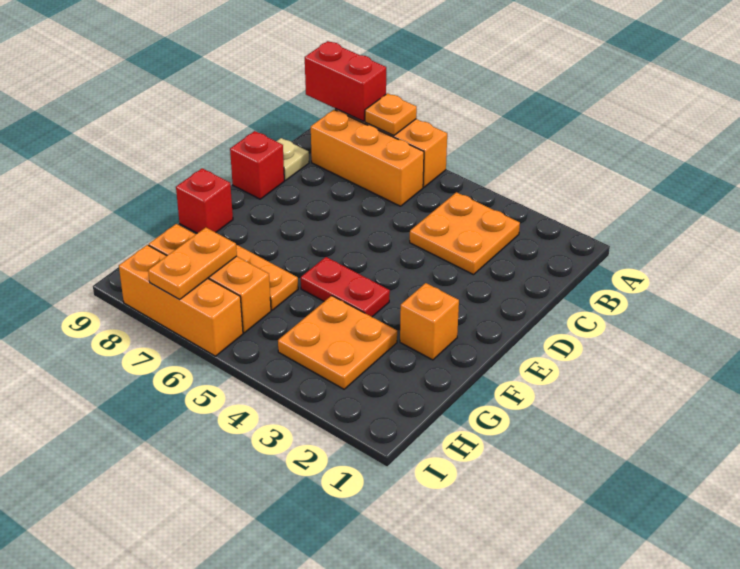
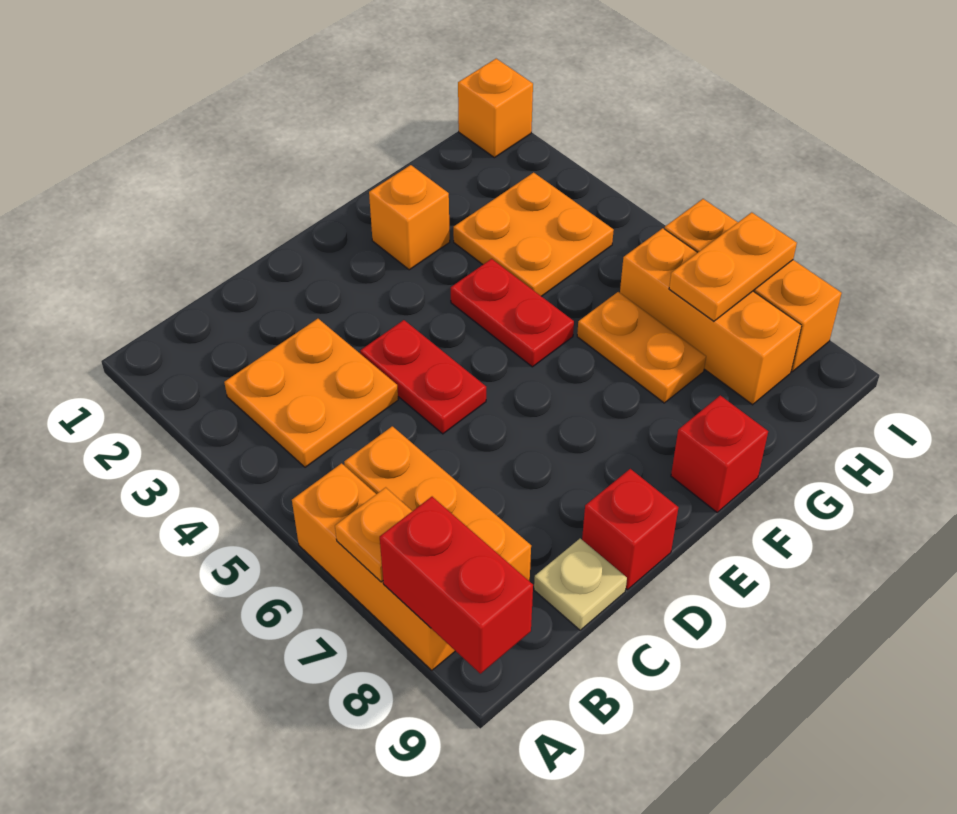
none -> red 1x2 plate [360,320,486,434]
none -> orange 1x1 brick [458,59,533,158]

